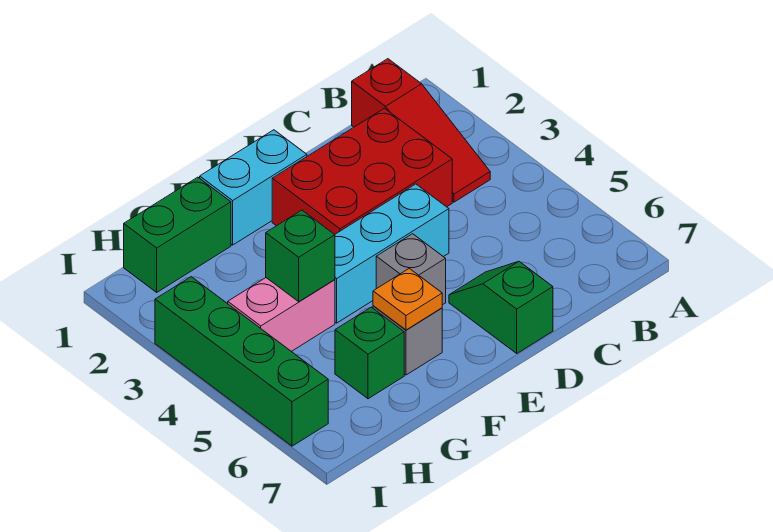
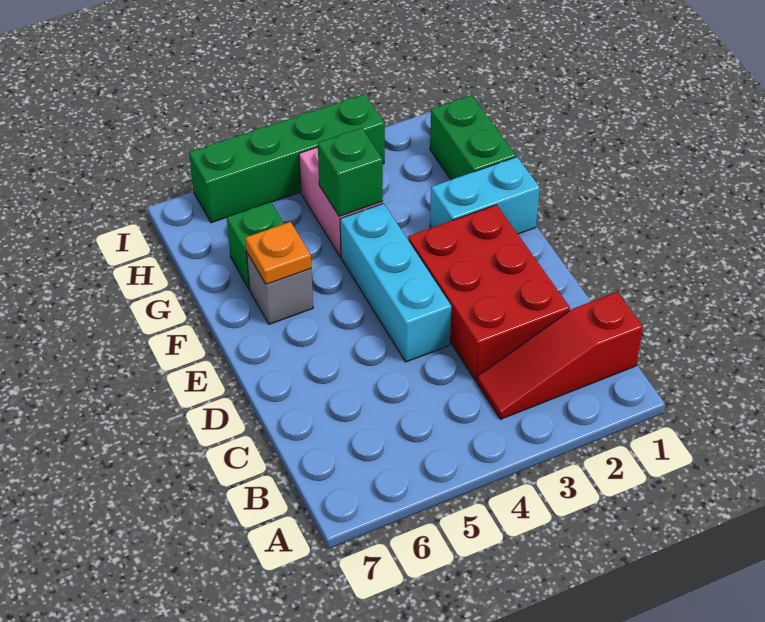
green 1x2 slope [449,261,553,353] -> none
cyan 1x2 brick [200,130,307,245] -> cyan 1x2 brick turned to [430,157,540,234]
grey 1x1 brick [376,234,446,305] -> none

